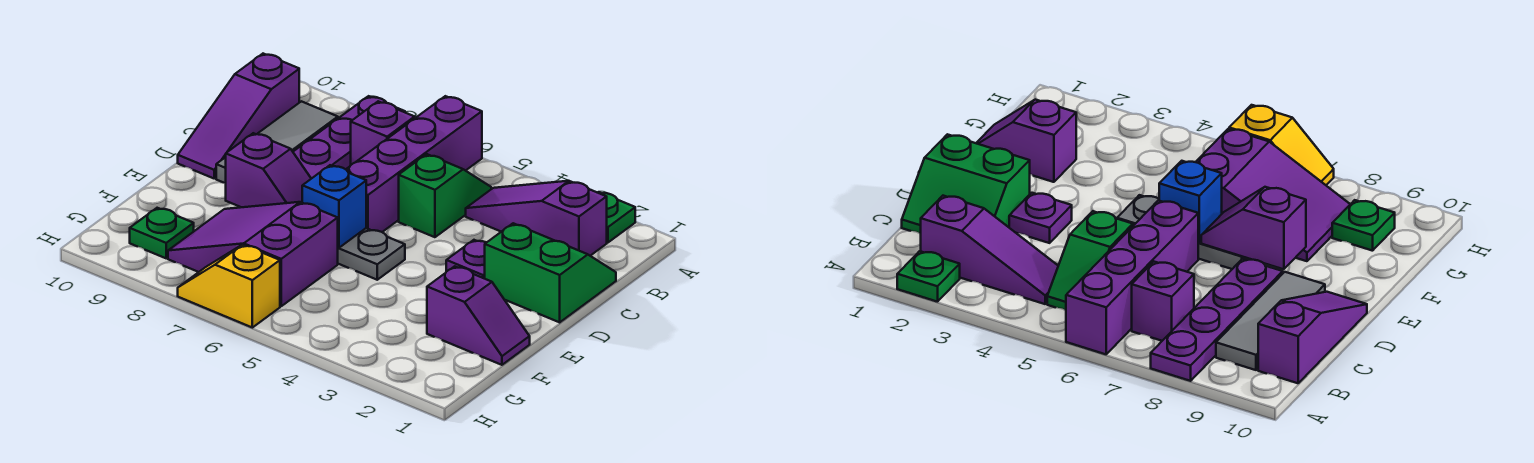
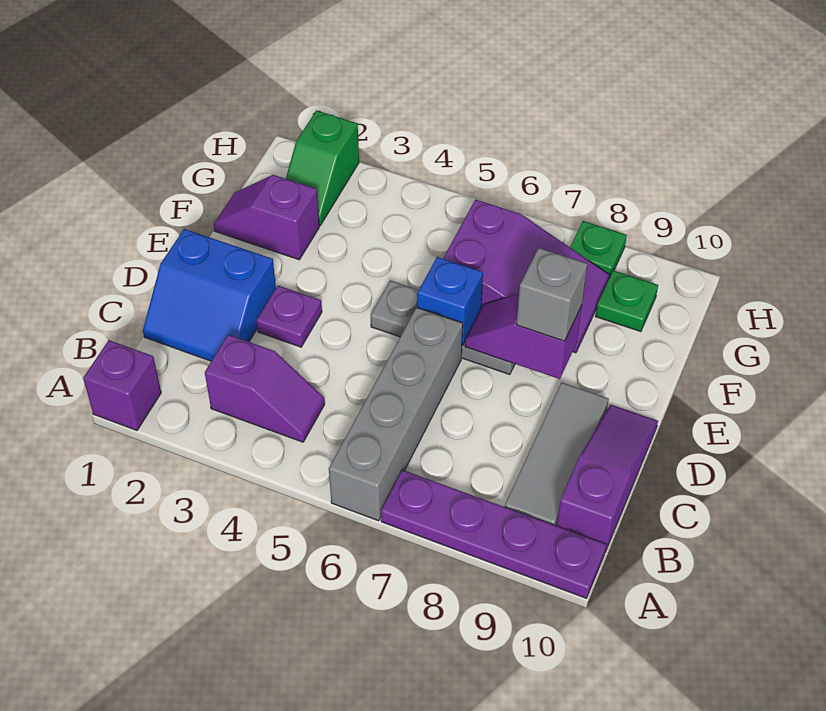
green 1x1 plate [598,192,635,243] -> green 1x1 plate moved to [570,221,627,275]
purple 1x4 brick [346,96,482,232] -> grey 1x4 brick [329,307,463,521]
purple 1x4 plate [293,96,405,179] -> purple 1x4 plate turned to [381,470,606,598]
purple 1x3 slope [466,181,607,256] -> purple 1x2 slope [205,335,325,442]
green 1x2 slope [399,154,491,237] -> green 1x2 slope moved to [286,111,359,226]
purple 1x1 brick [351,101,415,165] -> purple 1x1 brick moved to [83,340,161,430]
green 2x2 slope [485,223,616,322] -> blue 2x2 slope [143,229,276,361]
none -> grey 1x1 brick [517,248,587,341]
yellow 1x2 slope [178,245,280,328] -> none

